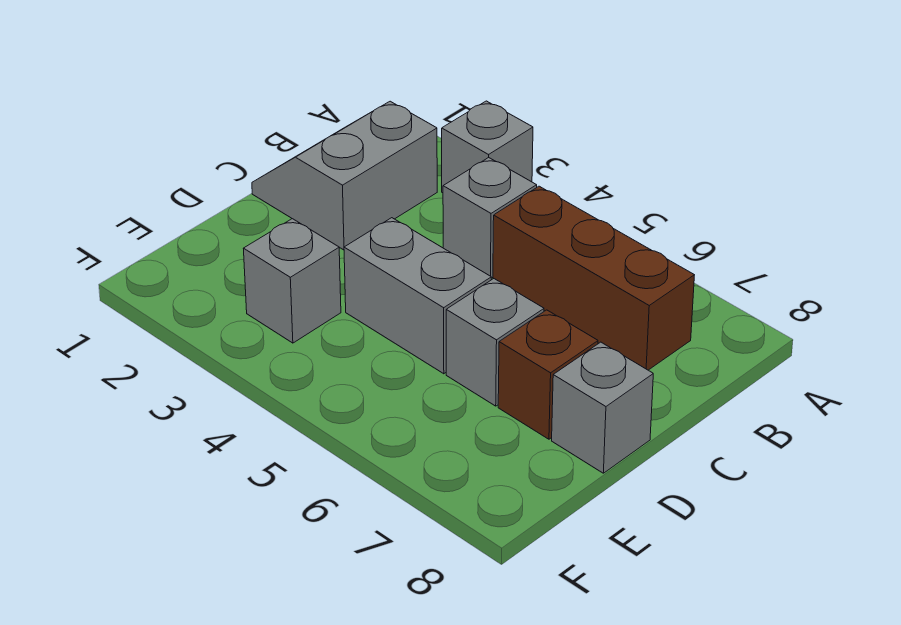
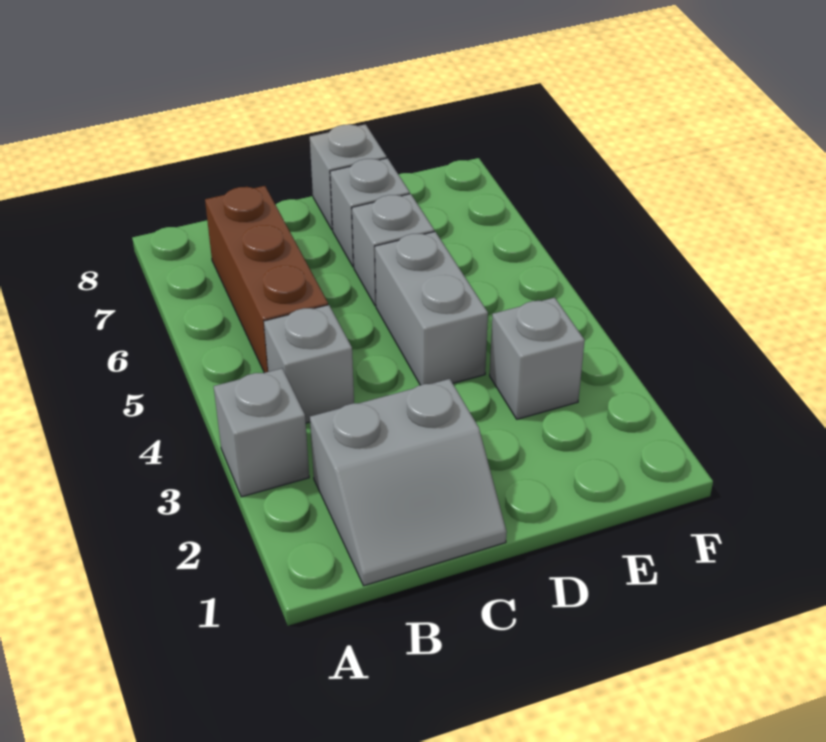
brown 1x1 brick [498,310,598,439] -> grey 1x1 brick [330,158,410,267]

